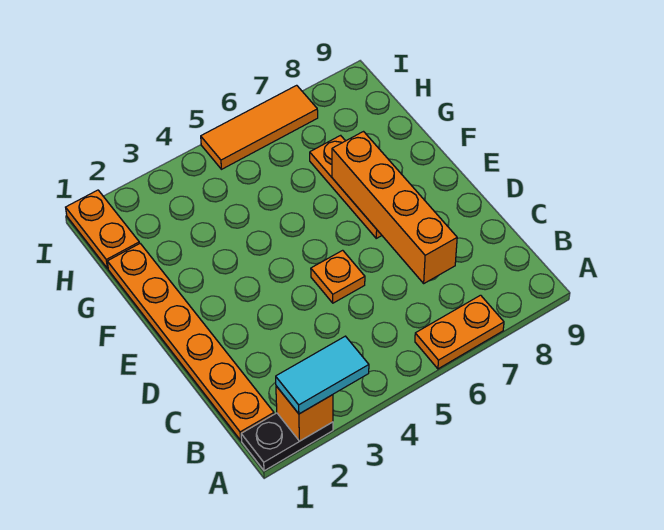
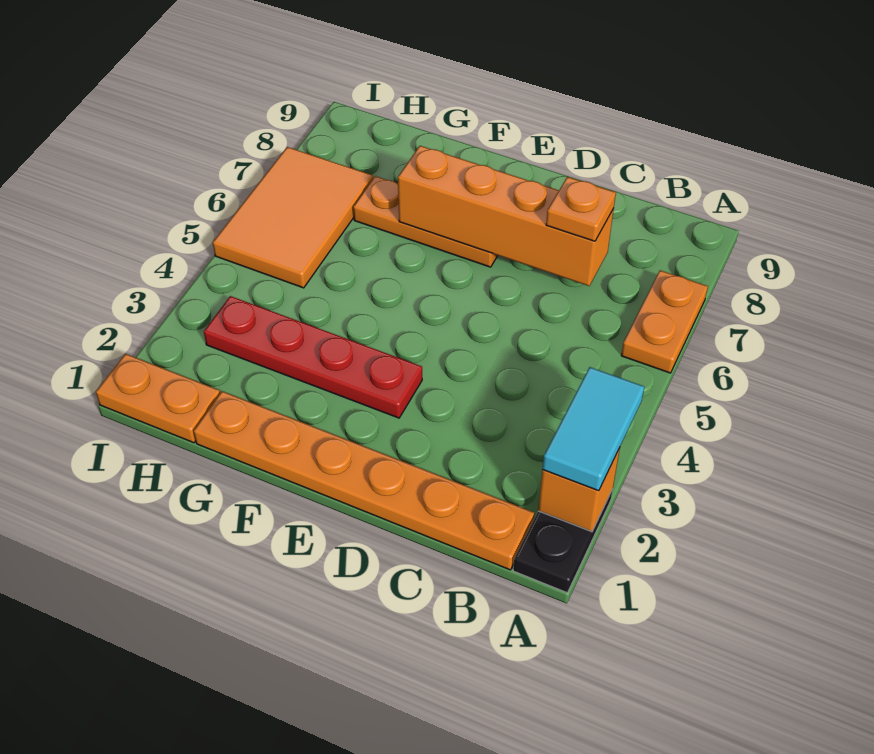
orange 1x1 plate [311,250,365,303] -> orange 1x1 plate moved to [546,177,616,241]
none -> red 1x4 plate [204,296,422,418]
orange 1x3 tile [201,85,318,169] -> orange 2x3 tile [213,147,373,288]

